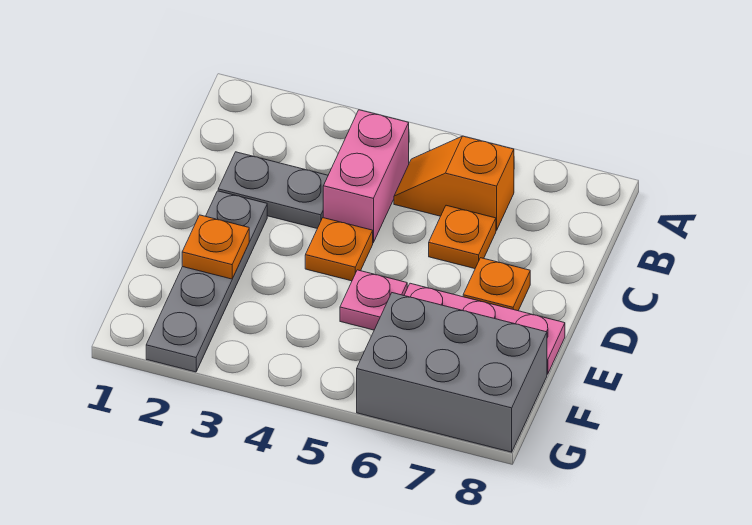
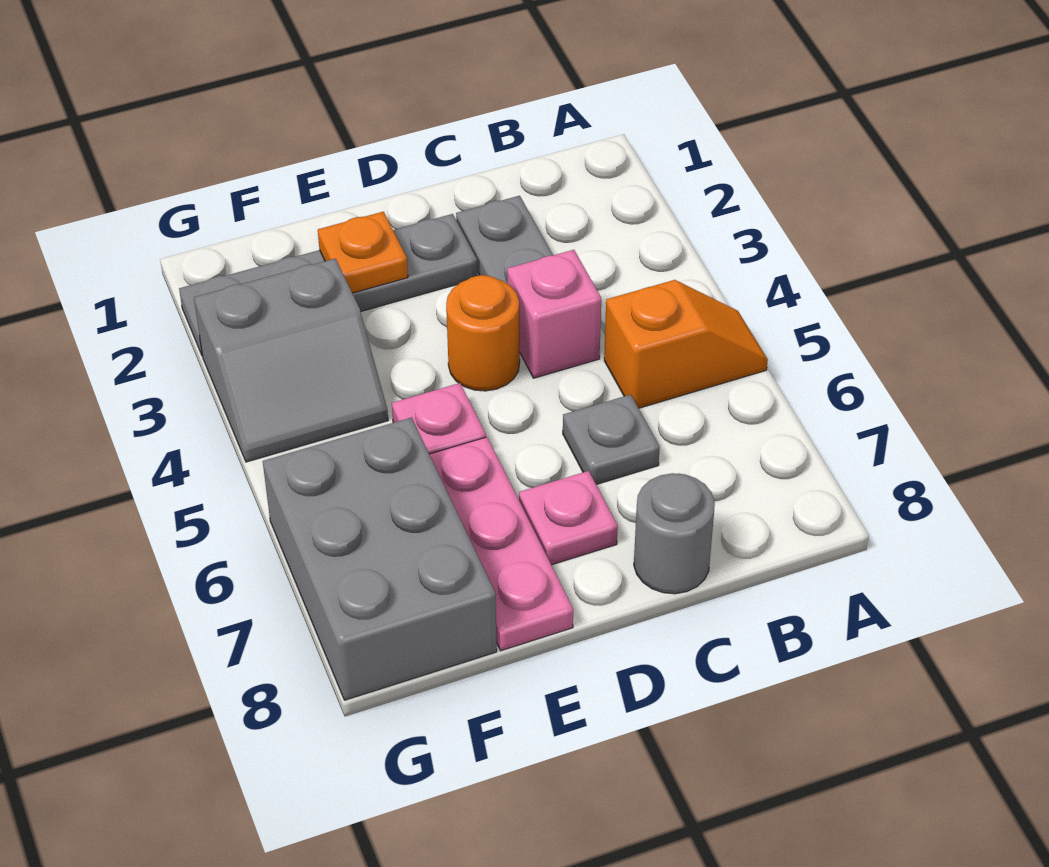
pink 1x2 brick [323,110,409,243] -> pink 1x1 brick [507,250,601,378]
orange 1x2 slope [394,136,514,230] -> orange 1x2 slope turned to [604,280,768,408]
orange 1x1 plate [429,205,496,269] -> grey 1x1 plate [563,395,660,485]
none -> grey 1x1 round brick [634,473,715,594]
orange 1x1 plate [305,218,373,281] -> orange 1x1 round brick [446,275,520,391]
orange 1x1 plate [463,258,530,311] -> pink 1x1 plate [519,471,618,565]
none -> grey 2x2 slope [194,258,388,462]

